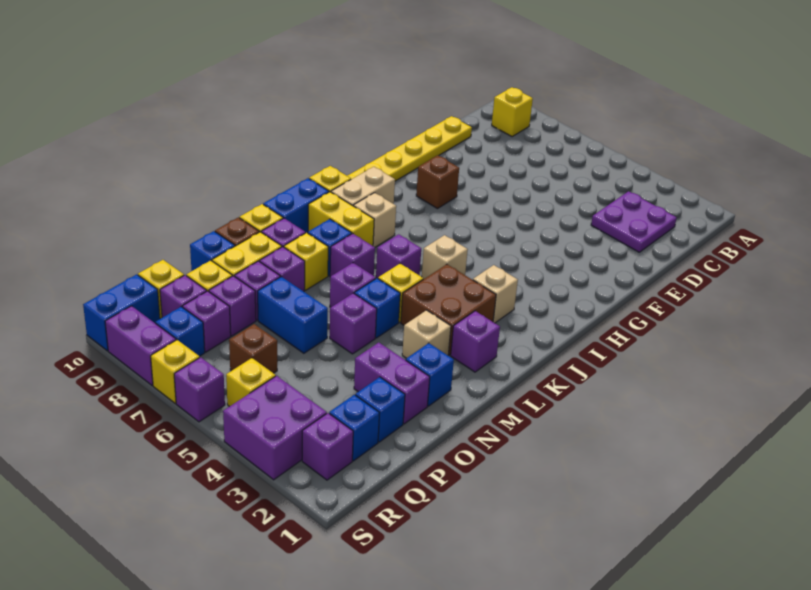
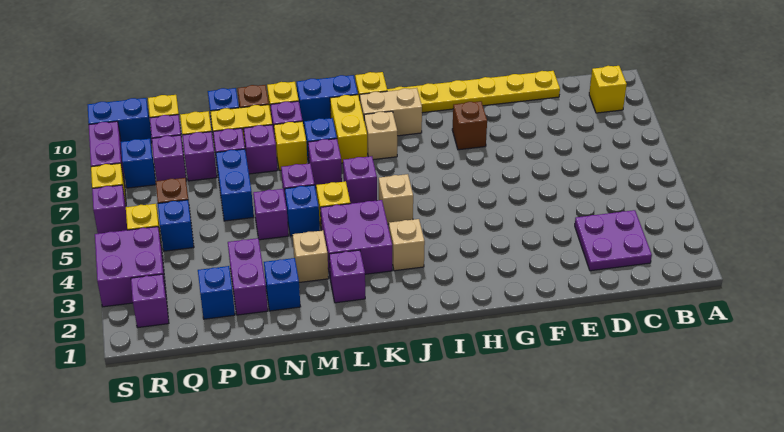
brown 2x2 brick [401,264,496,355] -> purple 2x2 brick [320,200,392,275]
blue 1x1 brick [329,395,379,461] -> blue 1x1 brick moved to [158,200,194,251]

